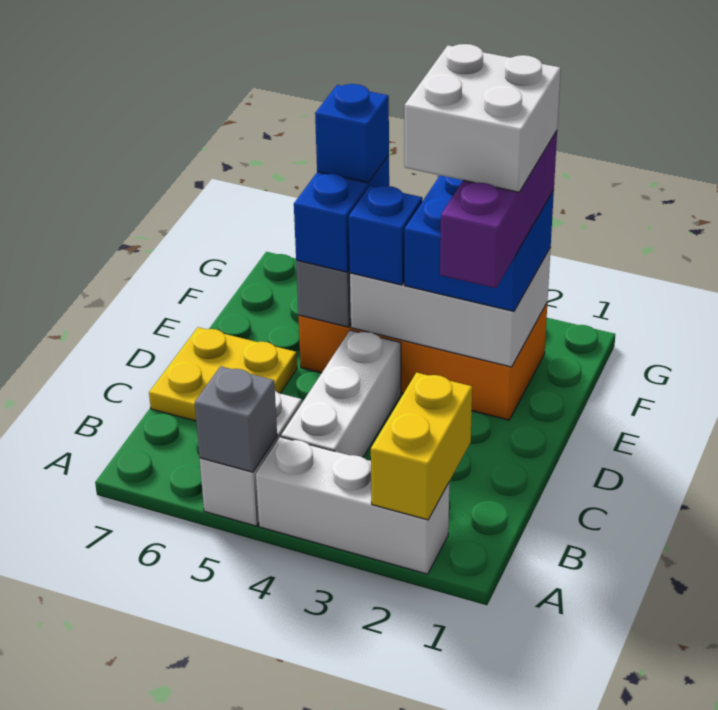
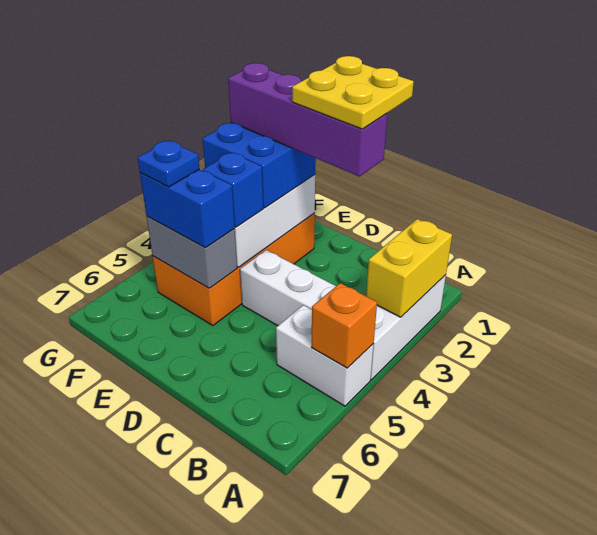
yellow 1x2 brick [371,373,472,520] -> yellow 1x2 brick turned to [366,219,452,317]
grey 1x1 brick [195,366,277,472] -> orange 1x1 brick [311,283,377,368]
yellow 2x2 plate [149,327,297,421] -> yellow 2x2 plate moved to [292,56,414,129]
purple 1x3 brick [440,131,557,288] -> purple 1x4 brick [228,63,387,177]
white 2x2 brick [404,44,561,192] -> none
blue 1x1 brick [315,84,389,183] -> blue 1x1 plate [138,141,200,187]

